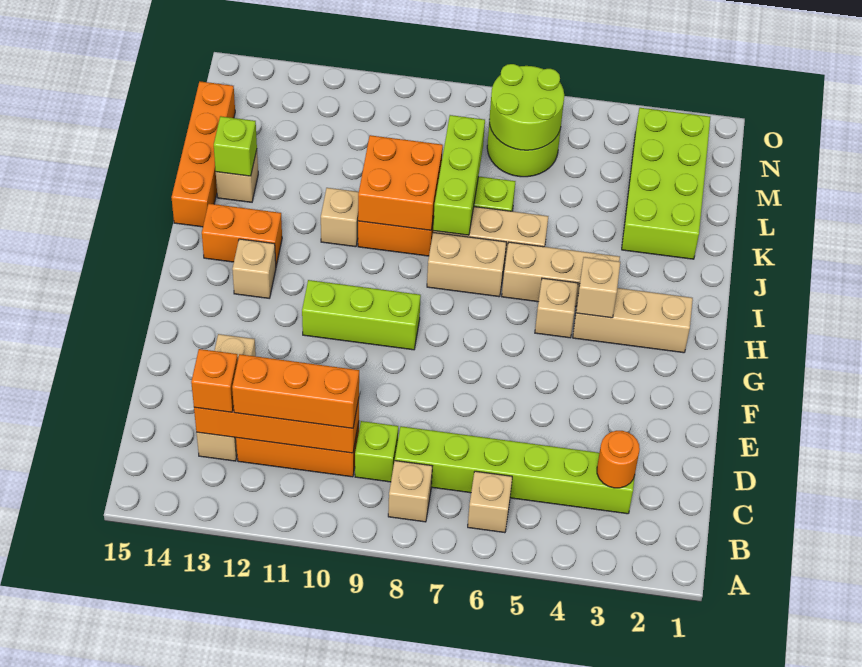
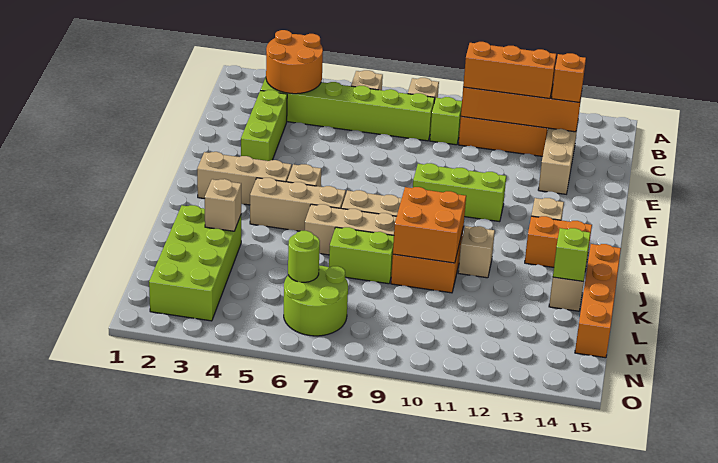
orange 1x1 round brick [597,431,640,488] -> orange 2x2 round brick [266,30,323,94]
tan 1x1 brick [576,257,620,318] -> tan 1x1 brick moved to [205,179,241,231]
lime 1x3 brick [433,115,485,235] -> lime 1x3 brick moved to [241,90,287,161]
lime 2x2 round brick [489,64,564,150] -> lime 1x1 round brick [288,231,320,282]

